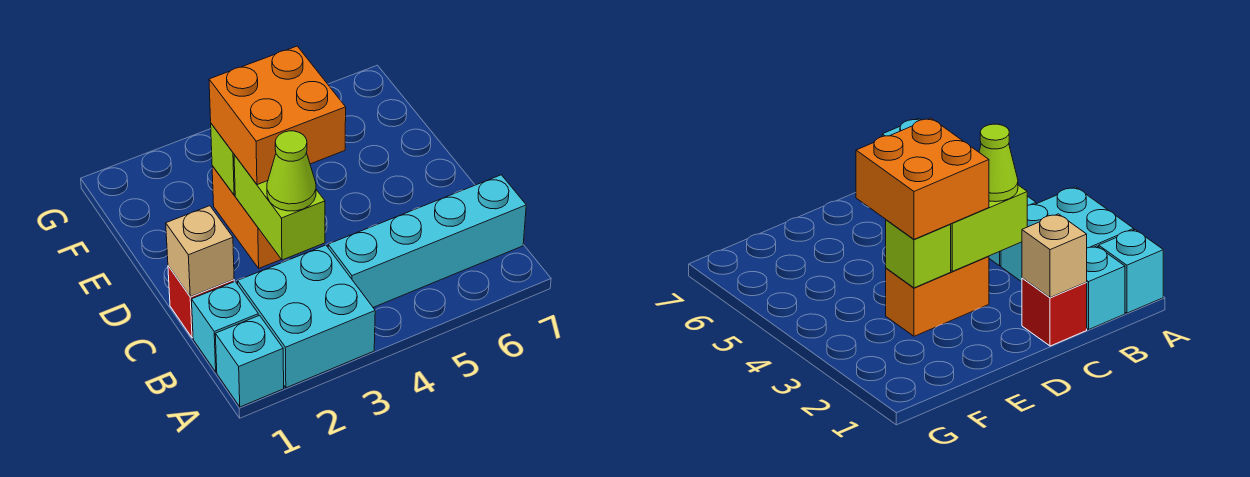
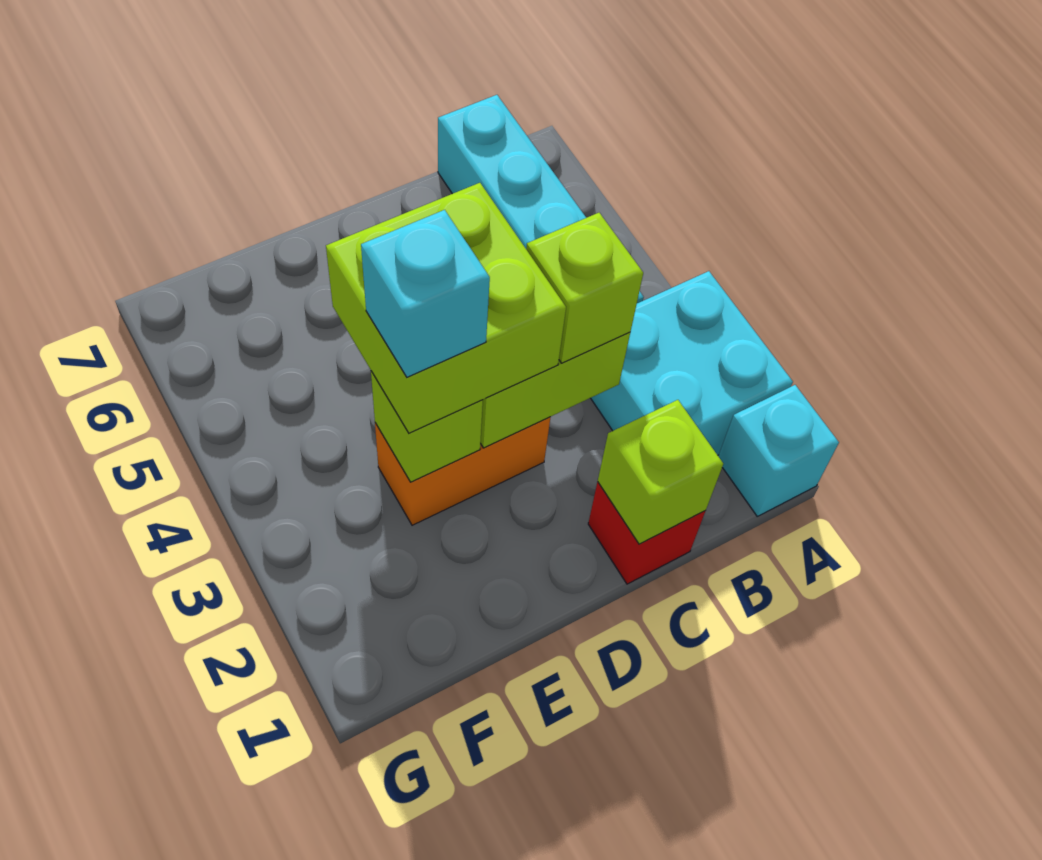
cyan 1x1 brick [191,282,259,372] -> cyan 1x1 brick moved to [361,210,490,377]
tan 1x1 brick [166,206,234,297] -> lime 1x1 brick [598,400,723,544]
lime 1x1 cone [267,131,316,211] -> lime 1x1 brick [526,213,643,363]
orange 2x2 brick [209,46,346,185] -> lime 2x2 brick [326,183,566,433]

